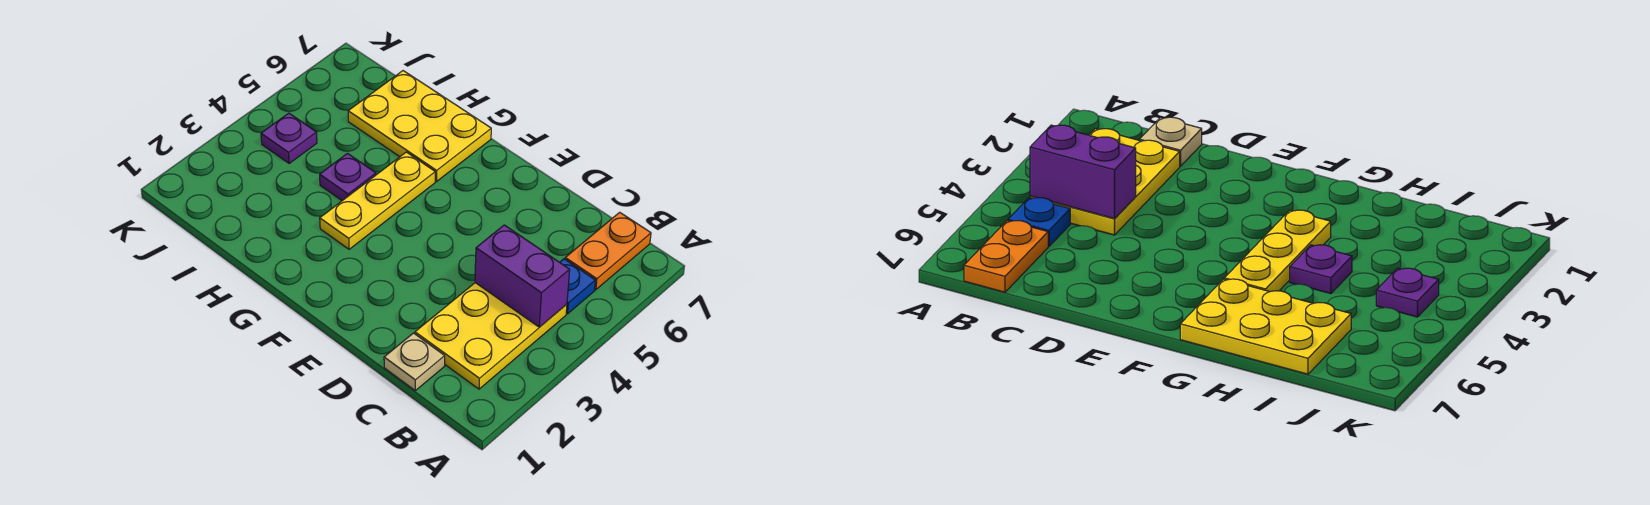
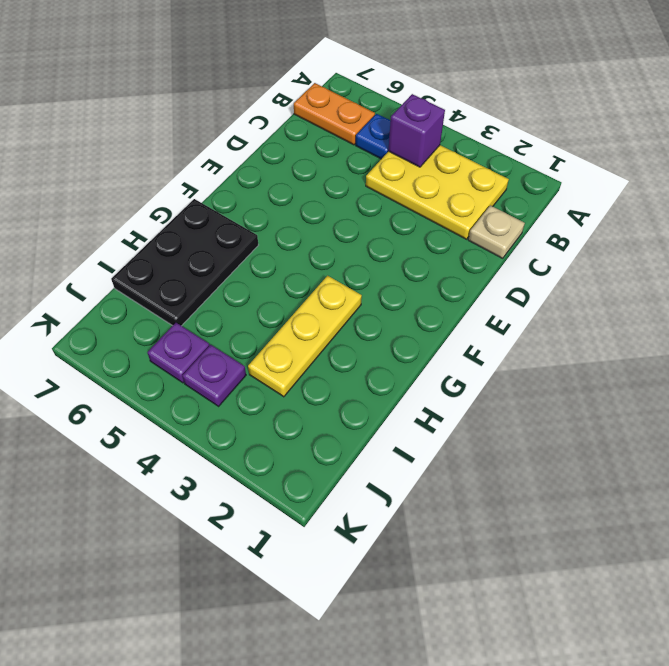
purple 1x2 brick [475,225,570,327] -> purple 1x1 brick [388,94,445,167]
yellow 1x3 plate [320,152,435,249] -> yellow 1x3 plate turned to [248,276,362,397]
yellow 2x3 plate [348,71,491,181] -> black 2x3 plate [111,199,258,326]
purple 1x1 plate [320,153,376,201] -> purple 1x1 plate moved to [147,323,209,383]

